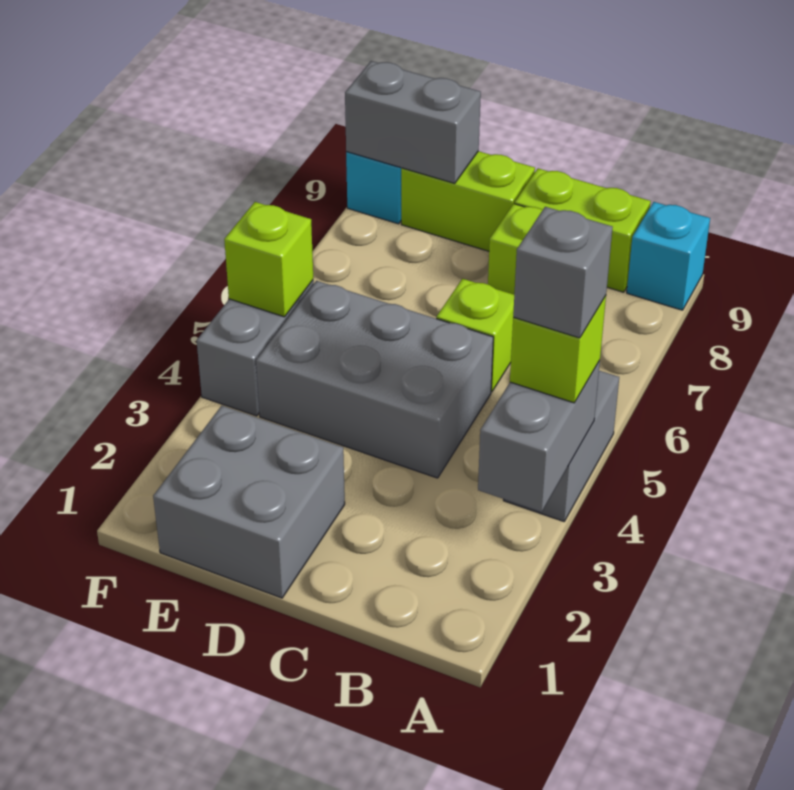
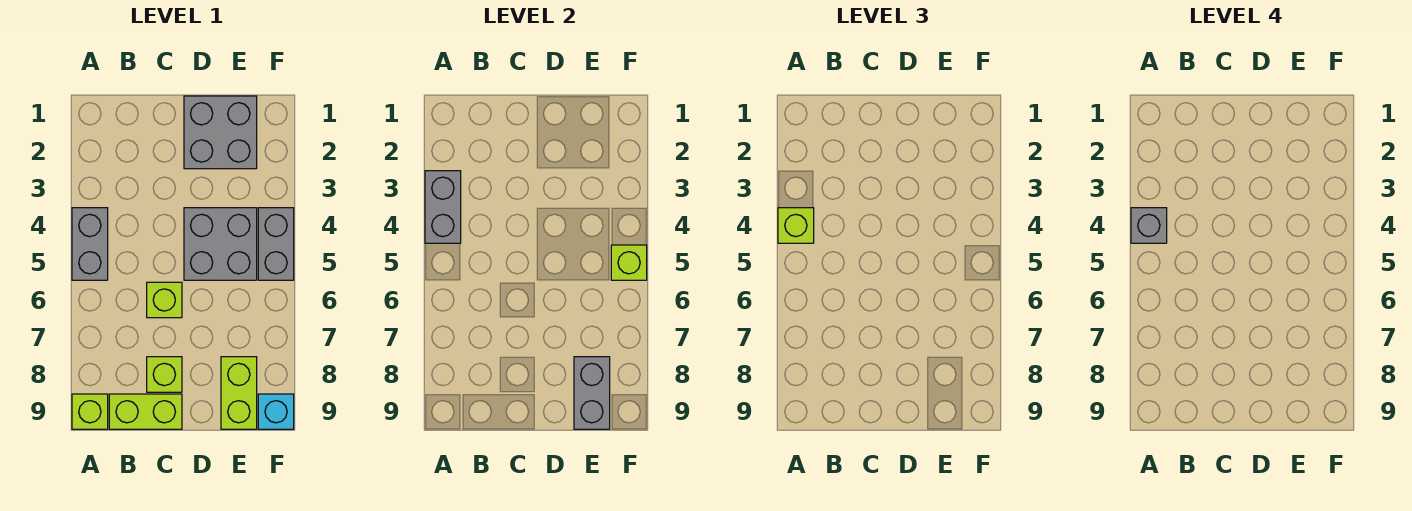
cyan 1x1 brick [627,202,710,310] -> lime 1x1 brick [72,394,108,429]
grey 2x3 brick [256,281,493,478] -> grey 2x2 brick [184,208,257,280]
lime 1x2 brick [401,151,535,251] -> lime 1x2 brick turned to [221,357,257,429]
grey 1x2 brick [345,61,481,183] -> grey 1x2 brick turned to [574,357,610,429]

